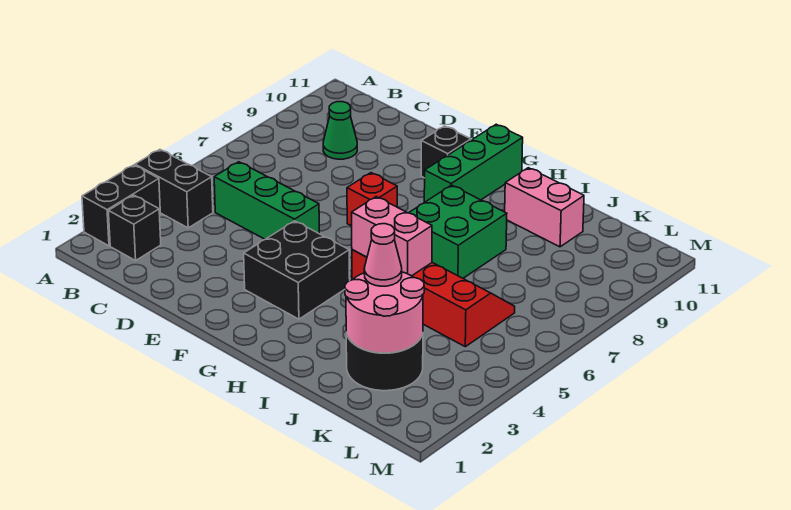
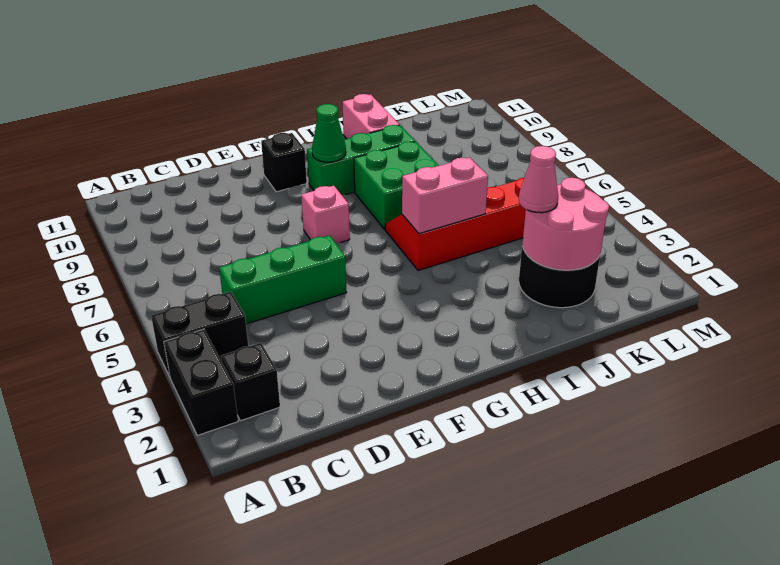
green 1x1 cone [323,102,357,159] -> green 1x1 cone moved to [312,104,346,162]
black 2x2 brick [244,221,350,319] -> none
red 1x1 brick [347,173,397,226] -> pink 1x1 brick [301,186,350,243]
green 1x3 brick [424,124,523,202] -> green 1x3 brick turned to [307,125,415,195]
pink 1x2 brick [505,168,584,247] -> pink 1x2 brick turned to [343,94,399,139]

